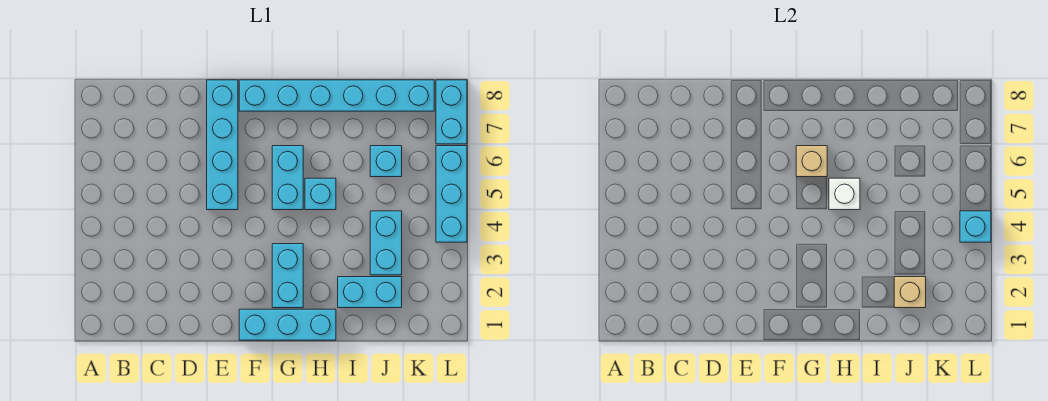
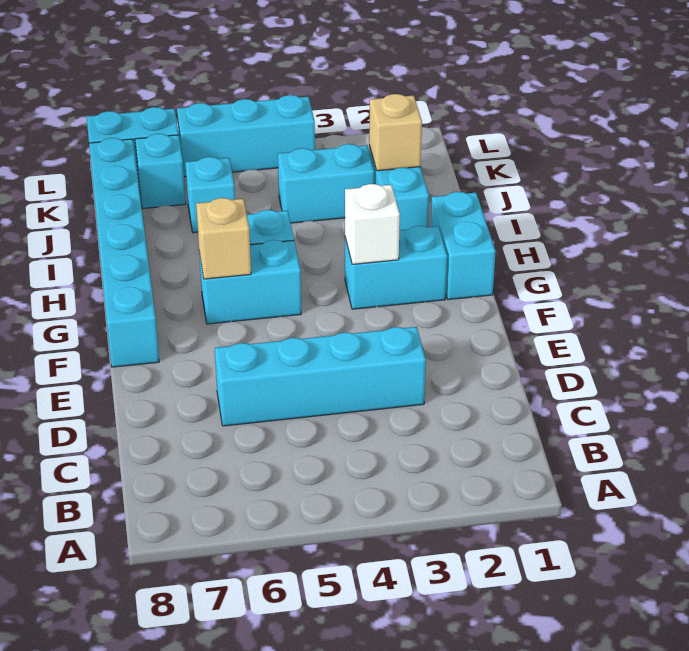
cyan 1x4 brick [207,80,238,210] -> cyan 1x4 brick moved to [215,327,426,426]
cyan 1x3 brick [239,309,336,340] -> cyan 1x2 brick [431,192,496,300]
white 1x1 brick [829,178,860,210] -> white 1x1 brick moved to [345,184,400,264]
cyan 1x1 brick [960,211,991,242] -> cyan 1x1 brick moved to [135,134,186,209]

